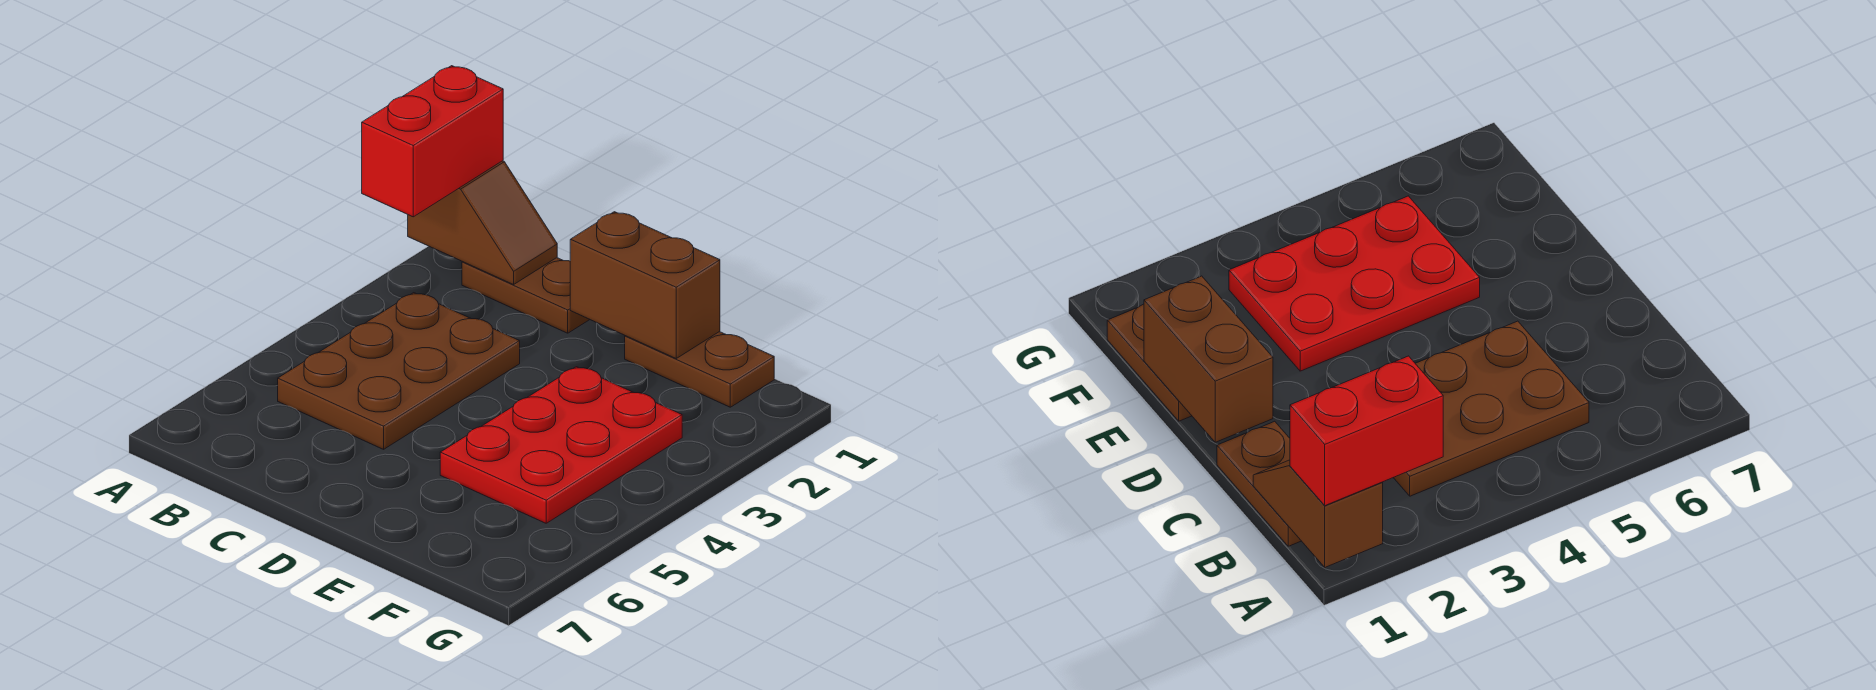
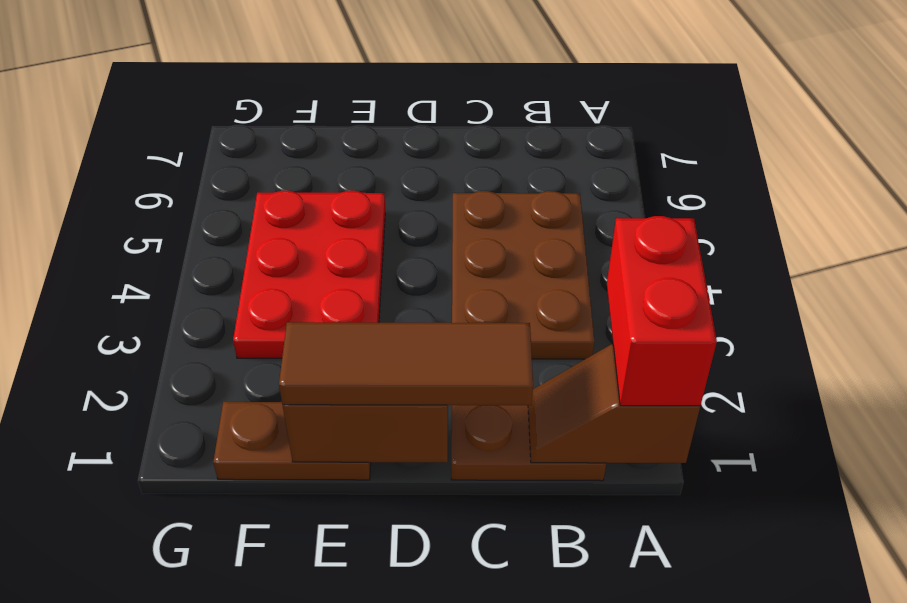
none -> brown 1x3 tile [279,322,533,405]

